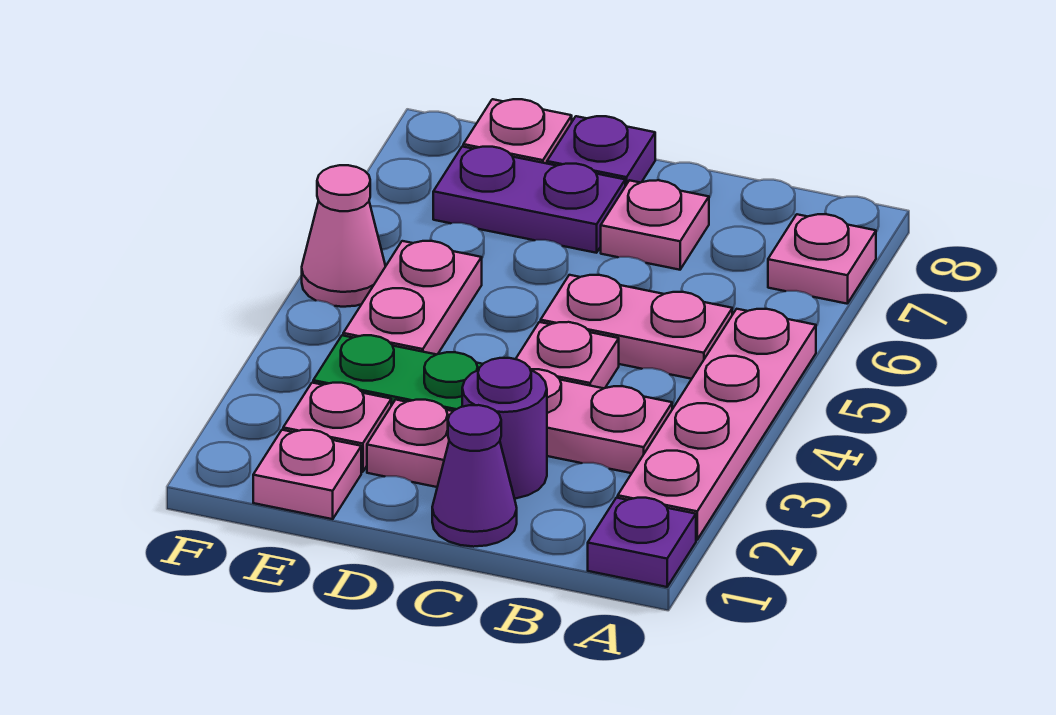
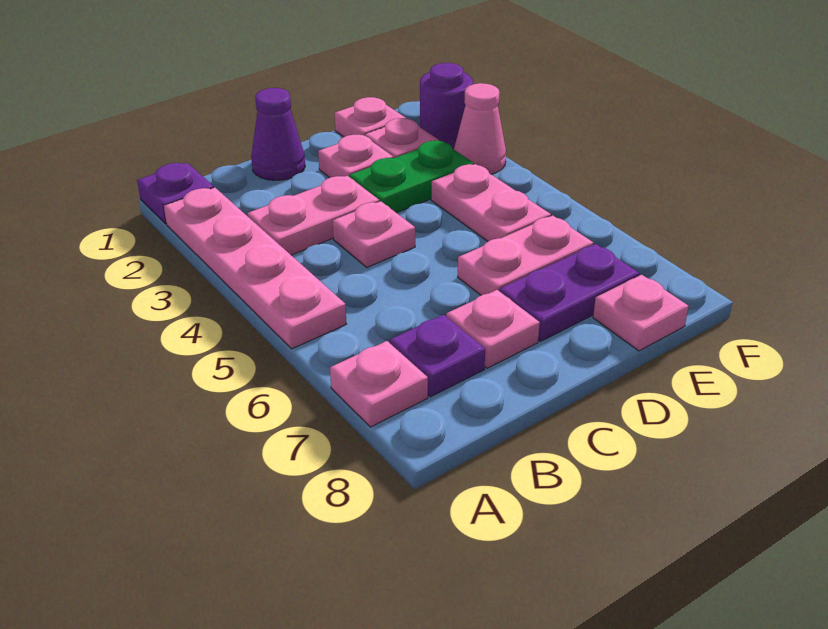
pink 1x2 plate [541,275,732,379] -> pink 1x2 plate moved to [458,216,593,295]
purple 1x1 round brick [462,358,547,498] -> purple 1x1 round brick moved to [420,63,473,149]
purple 1x1 plate [547,116,655,186] -> purple 1x1 plate moved to [390,315,485,397]
pink 1x1 cone [302,165,386,307] -> pink 1x1 cone moved to [454,83,506,174]

